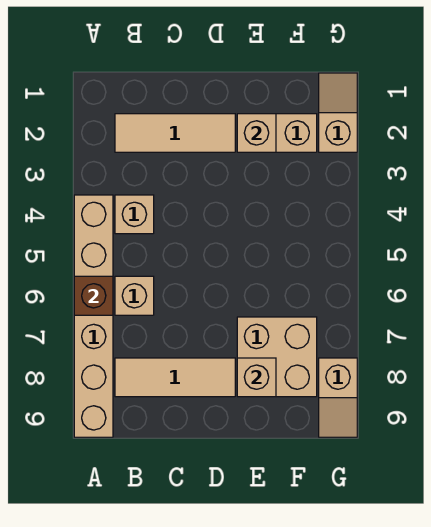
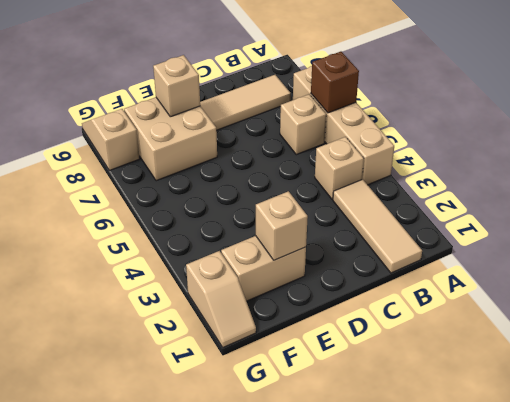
tan 1x6 brick [74,195,113,437] -> tan 1x4 brick [293,66,394,185]
tan 1x3 tile [115,114,235,152] -> tan 1x3 tile turned to [333,179,422,273]

